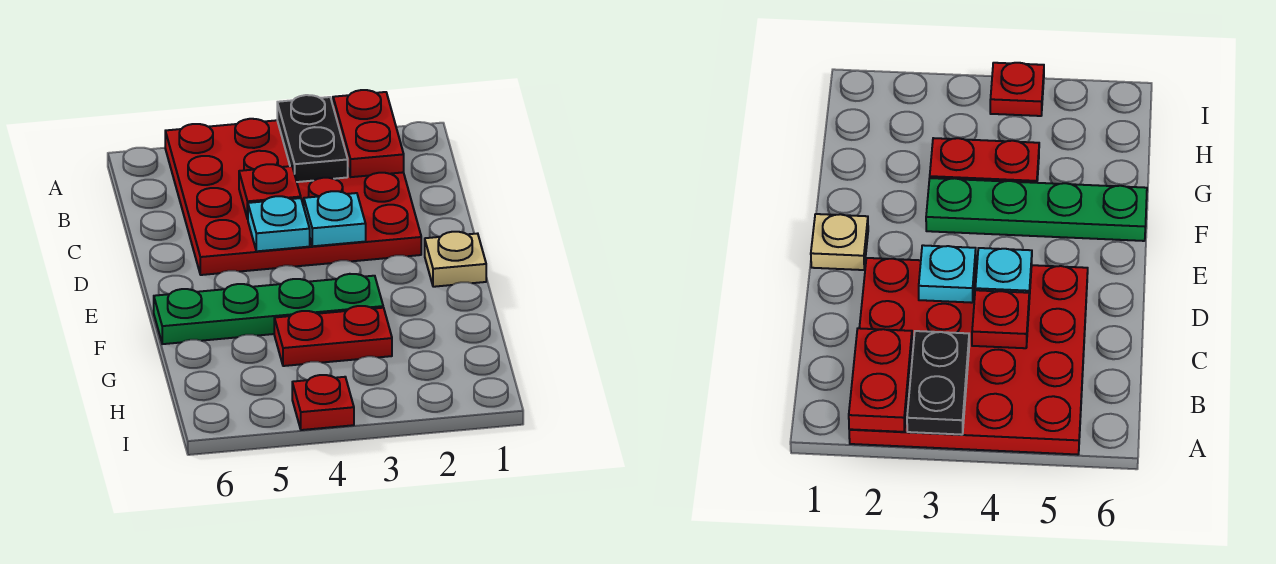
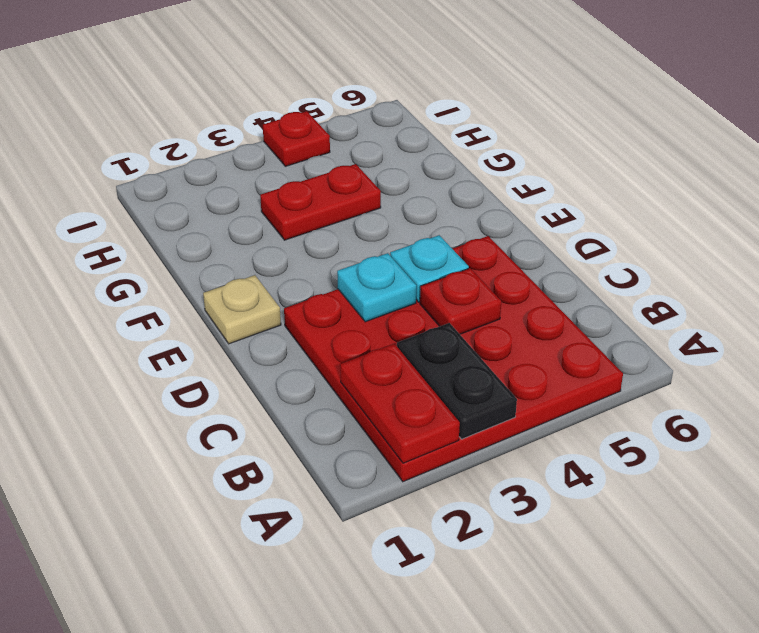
green 1x4 plate [154,274,383,344] -> none

